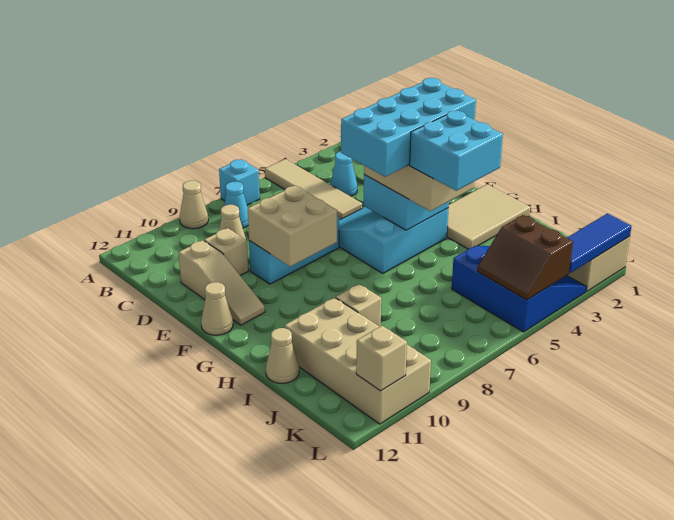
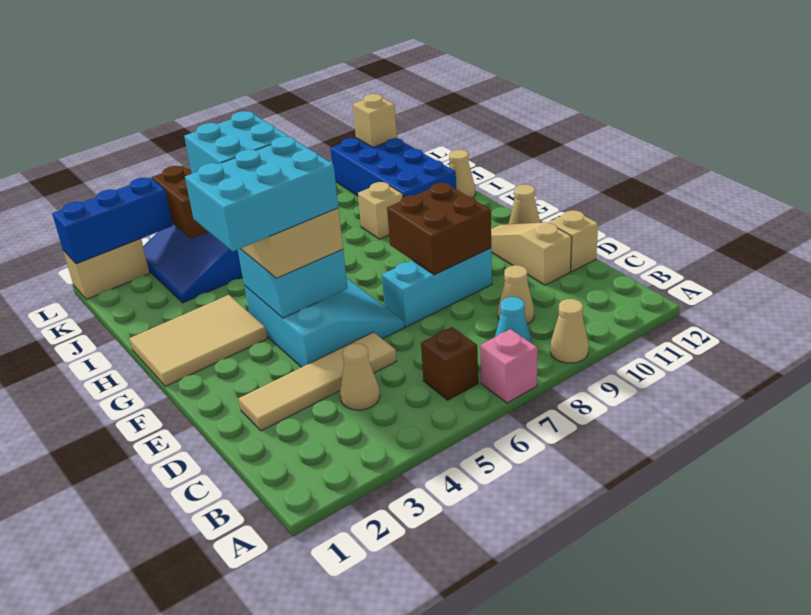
tan 1x4 tile [265,159,362,220] -> tan 1x4 tile turned to [239,332,396,431]
cyan 1x1 brick [219,159,260,205] -> pink 1x1 brick [480,329,538,403]
none -> brown 1x1 brick [421,327,478,400]
cyan 1x1 cone [330,151,357,196] -> tan 1x1 cone [340,344,380,410]
tan 1x1 brick [204,228,248,275] -> tan 1x1 brick moved to [549,210,598,272]
cyan 3x3 slope [339,207,449,273] -> cyan 3x3 slope turned to [244,278,405,367]
tan 2x2 brick [248,186,337,266] -> brown 2x2 brick [387,183,491,275]
cyan 2x4 brick [341,78,476,177] -> cyan 2x3 brick [185,137,338,251]
tan 2x4 brick [284,297,431,424] -> blue 2x4 brick [330,138,456,197]
blue 1x3 tile [567,213,632,273] -> blue 1x3 brick [52,178,173,264]

